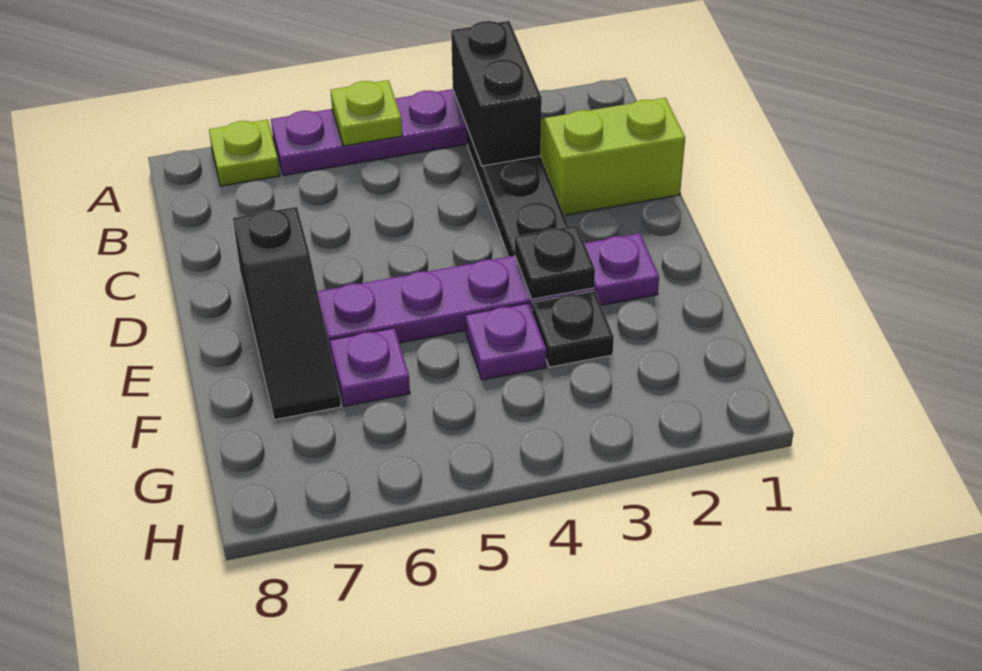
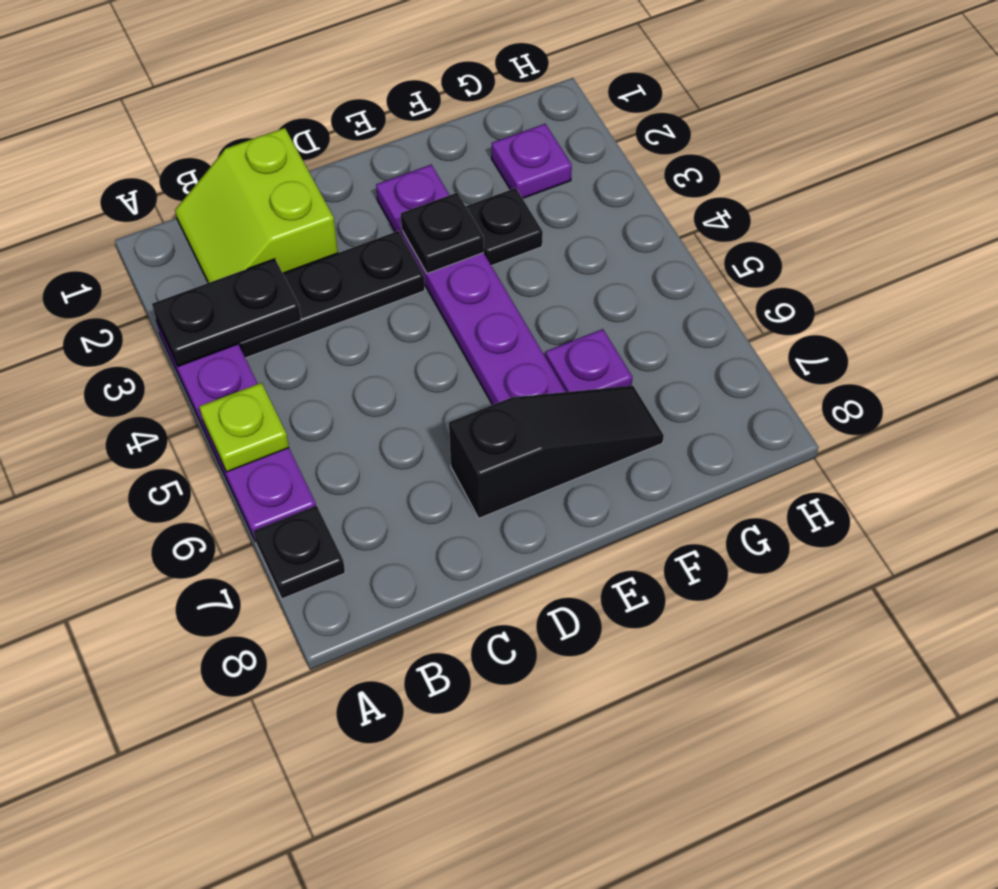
black 1x2 brick [451,21,542,166] -> black 1x2 plate [152,259,301,366]
lime 1x1 plate [209,120,280,186] -> black 1x1 plate [254,506,345,599]
purple 1x1 plate [466,303,546,380] -> purple 1x1 plate moved to [492,124,572,198]

